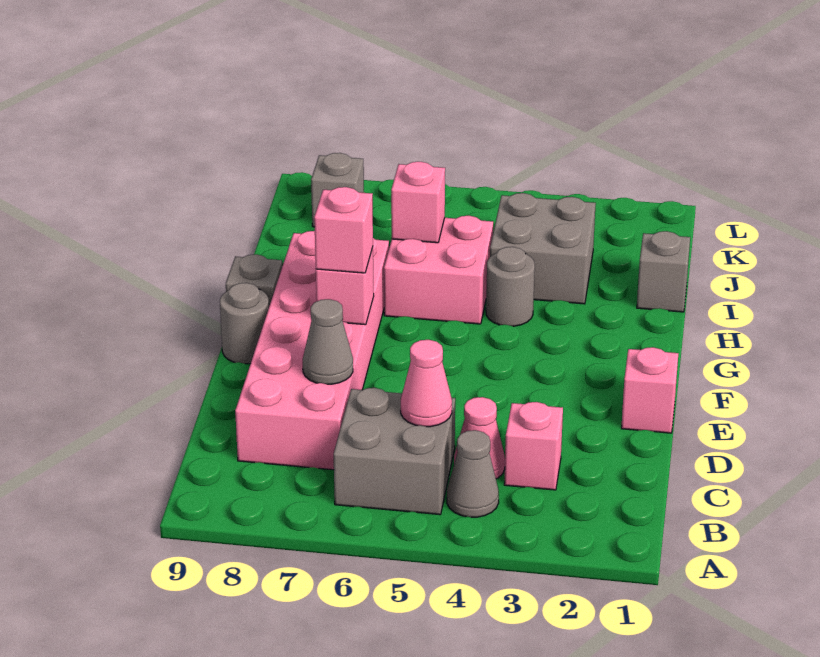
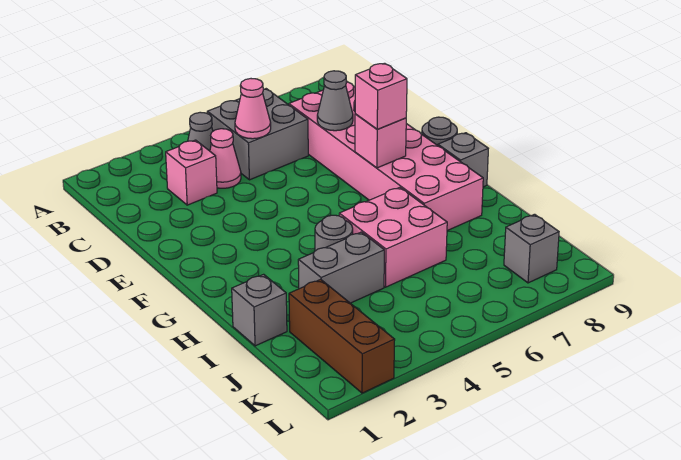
pink 1x1 brick [621,347,678,433] -> none
grey 2x2 brick [490,193,596,304] -> grey 1x2 brick [298,232,384,303]
pink 1x1 brick [391,162,445,243] -> none
none -> brown 1x3 brick [289,279,395,393]

